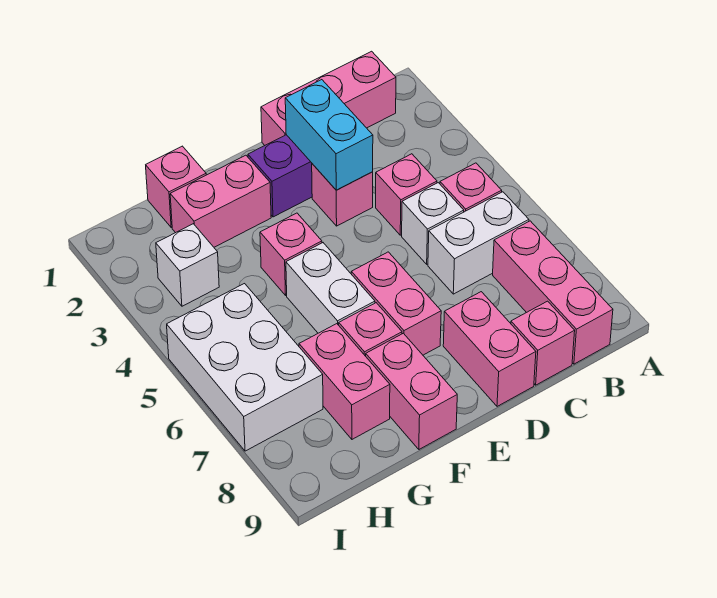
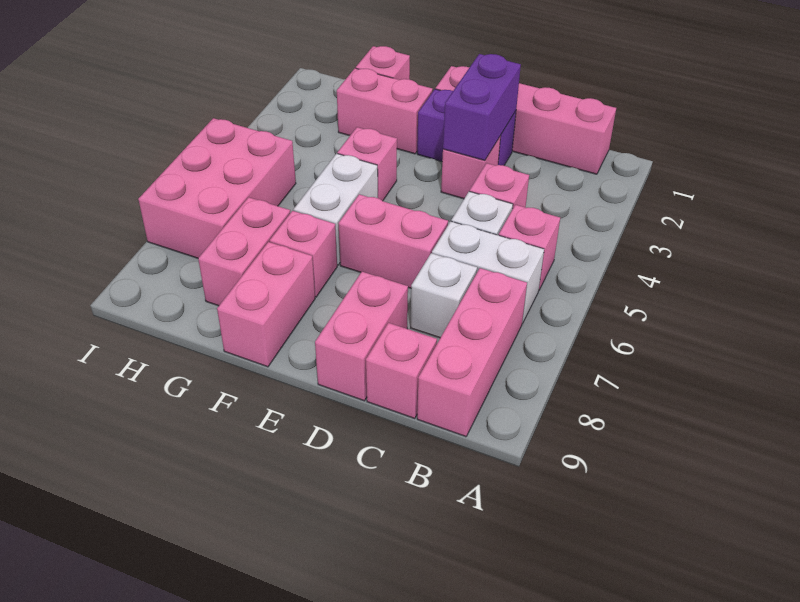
pink 1x3 brick [261,51,396,145] -> pink 1x4 brick [435,66,616,174]
cyan 1x2 brick [285,80,373,190] -> purple 1x2 brick [443,54,521,160]
pink 1x2 brick [351,252,441,355] -> pink 1x2 brick turned to [338,194,448,288]
white 1x1 brick [156,224,219,306] -> white 1x1 brick moved to [411,253,477,338]
white 2x3 brick [167,284,323,451] -> pink 2x3 brick [138,118,296,258]

